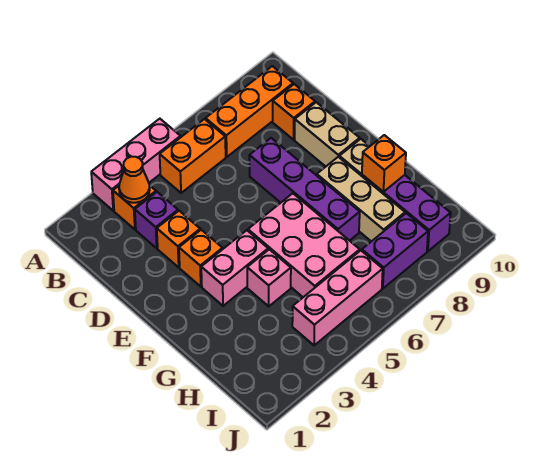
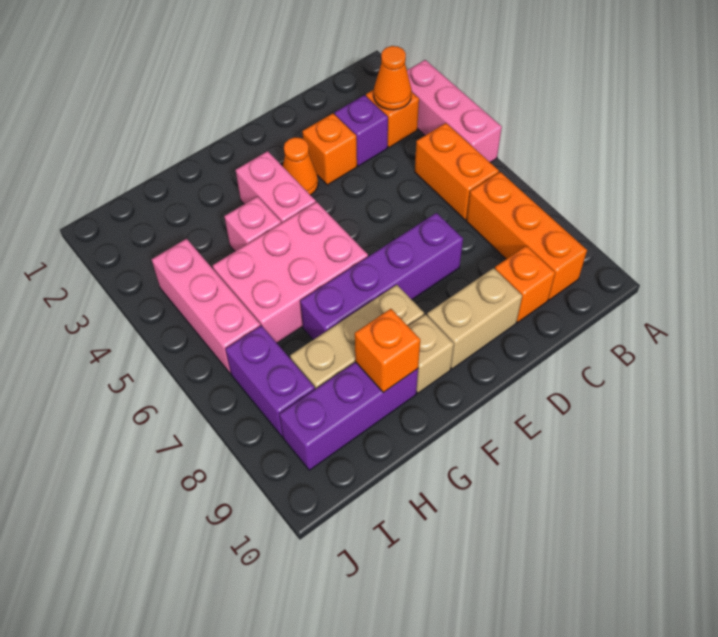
orange 1x1 brick [179,230,223,287] -> orange 1x1 cone [283,137,318,195]

